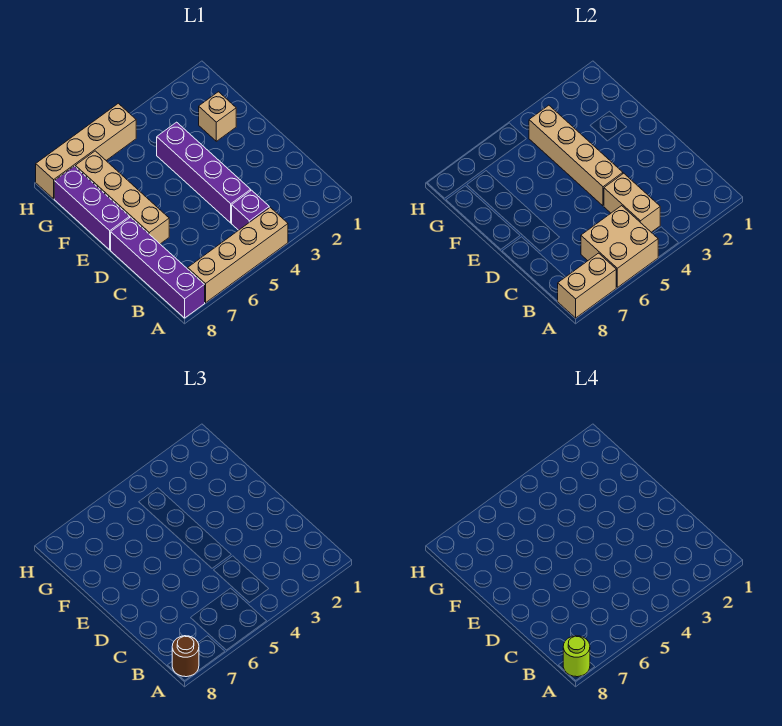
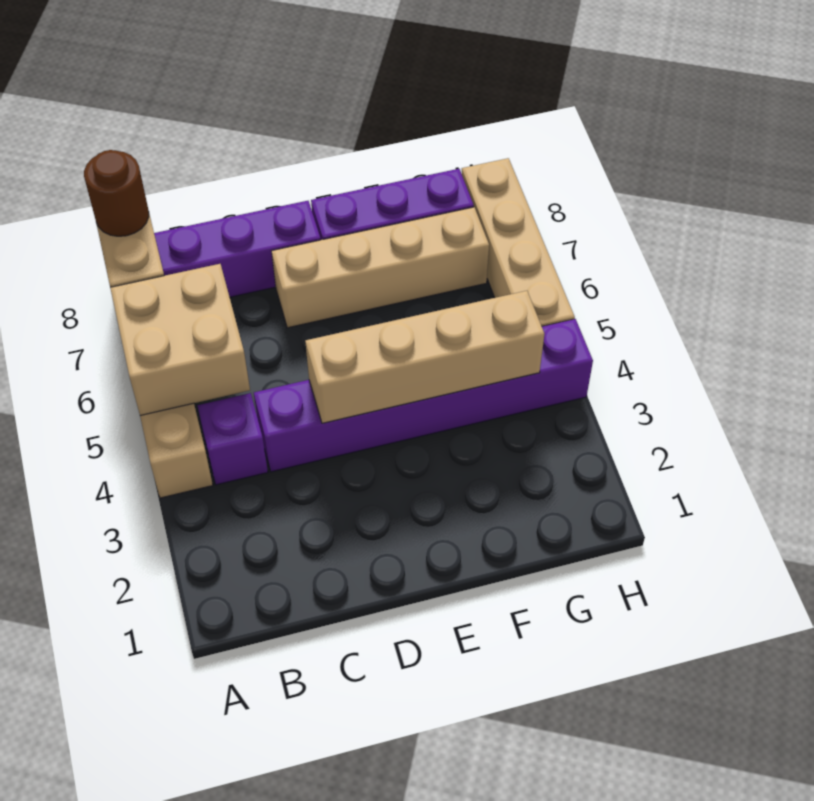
lime 1x1 round brick [563,636,590,677] -> none
tan 1x2 brick [604,173,660,232] -> none
purple 1x4 brick [157,122,251,223] -> purple 1x6 brick [254,319,593,472]
tan 1x1 brick [199,92,236,141] -> none

